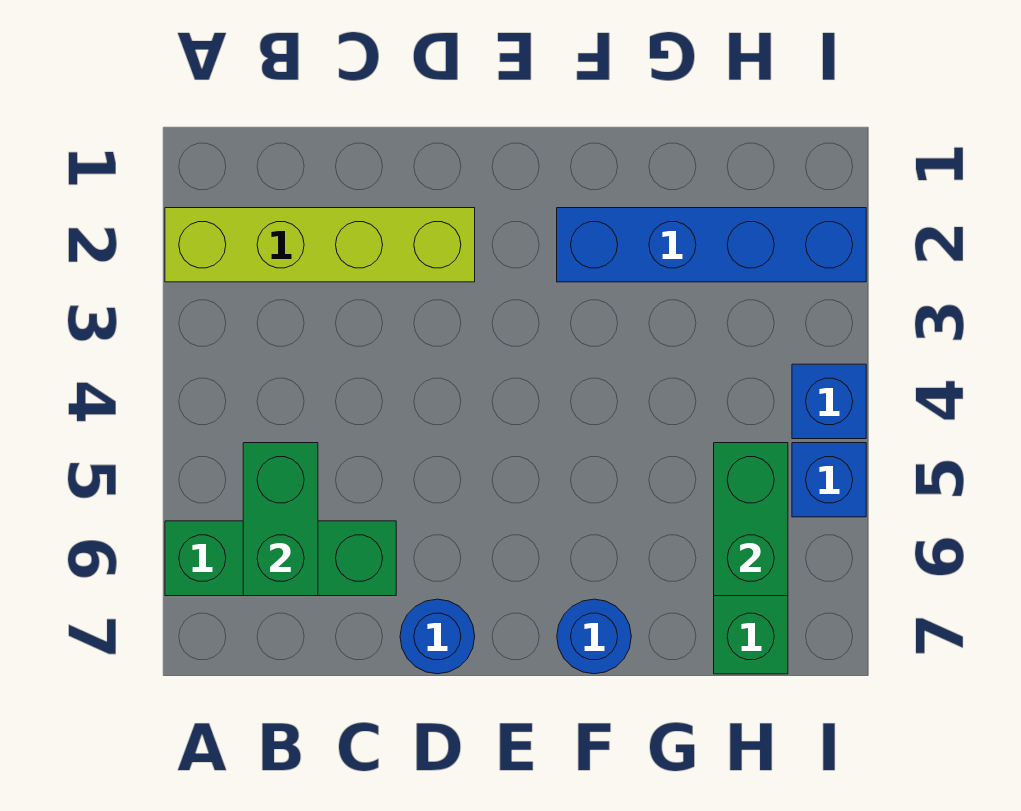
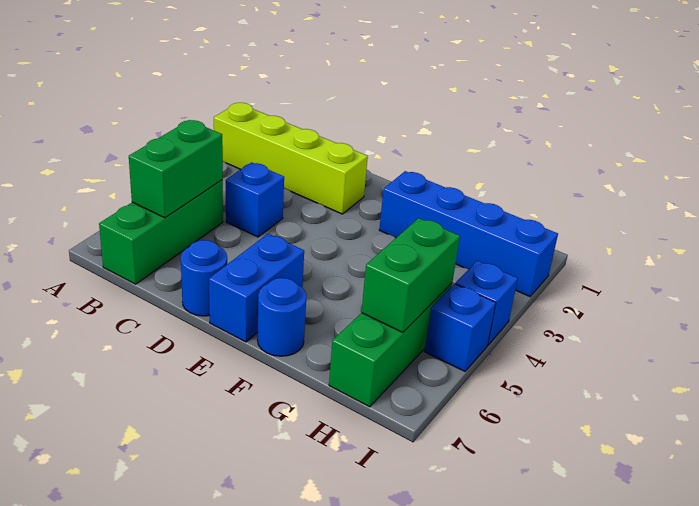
green 1x3 brick [165,521,396,596] -> green 1x3 brick turned to [99,180,223,284]
none -> blue 1x1 brick [226,162,284,237]
none -> blue 1x2 brick [209,234,304,342]

